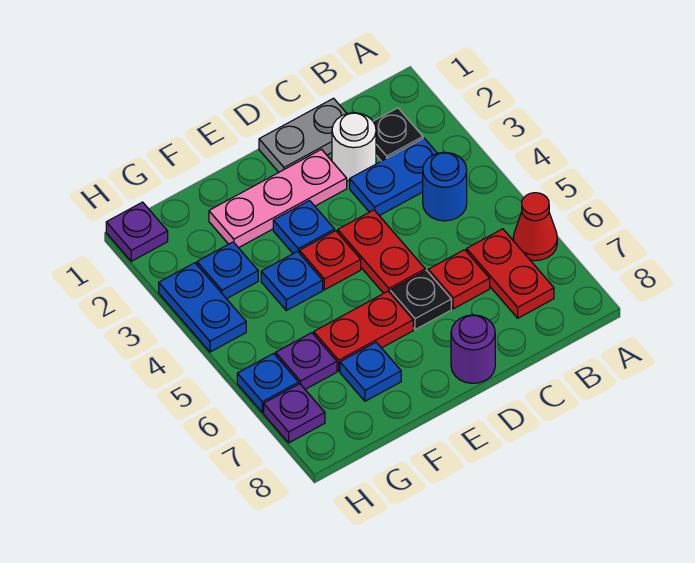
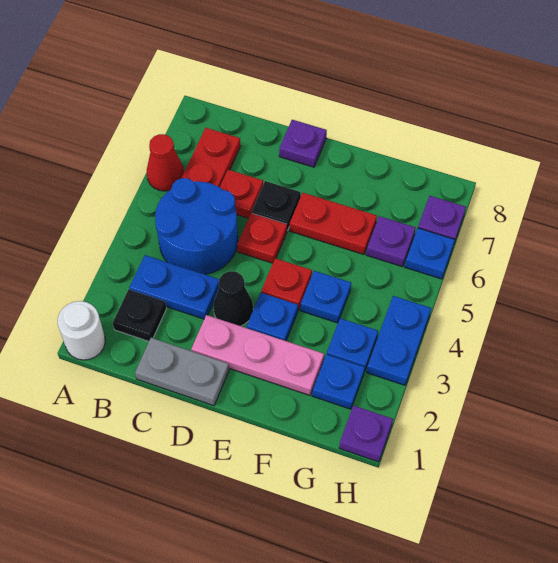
blue 1x1 round brick [423,152,467,221] -> blue 2x2 round brick [155,178,238,274]
white 1x1 round brick [332,113,376,181] -> white 1x1 round brick moved to [58,301,105,360]
none -> black 1x1 cone [213,271,253,326]
red 1x2 plate [338,210,425,293] -> red 1x1 plate [237,213,287,263]
purple 1x1 round brick [451,315,495,383] -> purple 1x1 plate [279,120,327,167]
blue 1x1 plate [340,342,401,401] -> blue 1x1 plate moved to [312,354,365,409]

